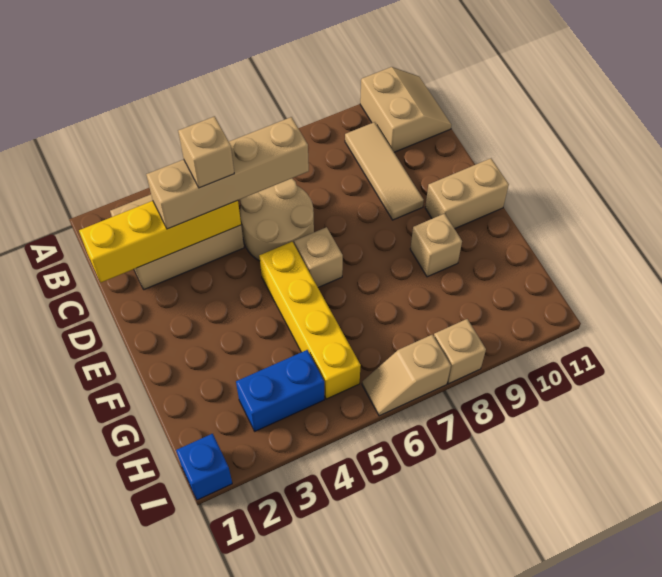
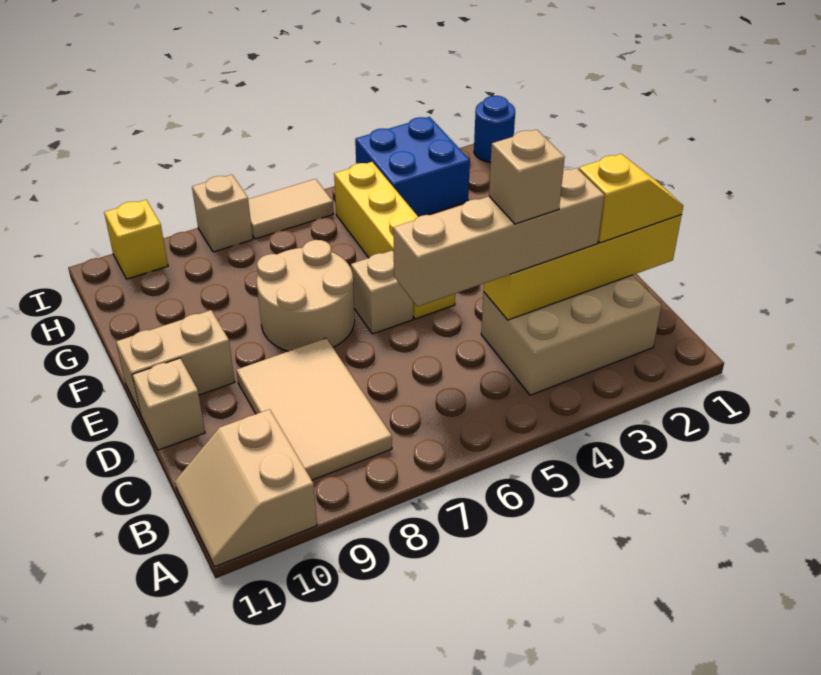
tan 1x3 tile [345,122,424,220] -> tan 2x3 tile [236,338,392,480]
none -> yellow 1x2 slope [579,154,683,243]
tan 2x2 round brick [240,178,314,261] -> tan 2x2 round brick moved to [257,240,355,351]
tan 1x1 brick [410,214,462,277] -> tan 1x1 brick moved to [132,358,205,450]
blue 1x2 brick [236,350,324,431] -> blue 2x2 brick [355,117,470,217]
blue 1x1 brick [176,434,232,500] -> blue 1x1 round brick [474,96,515,162]
tan 1x2 slope [362,335,451,416] -> tan 1x2 tile [248,179,333,239]
none -> yellow 1x1 brick [104,200,168,279]

